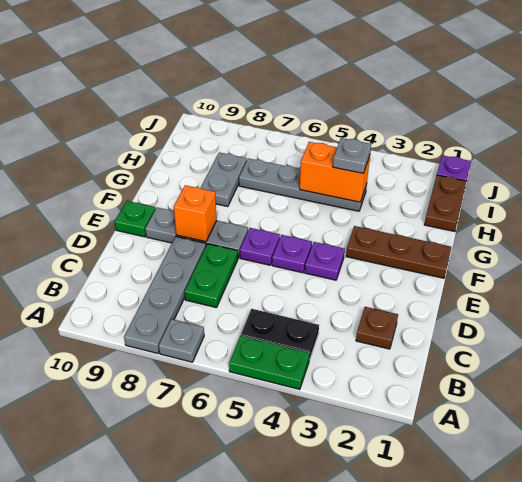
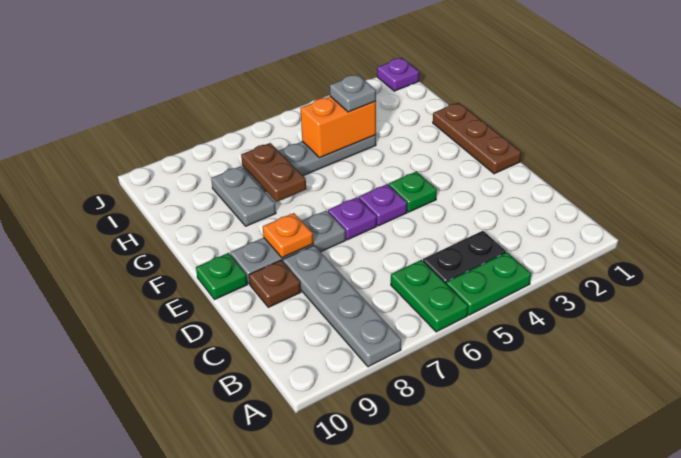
grey 1x1 plate [159,319,204,362] -> none
brown 1x1 plate [356,307,398,349] -> brown 1x1 plate moved to [249,260,301,307]
green 1x2 plate [184,244,238,308] -> green 1x2 plate moved to [391,260,468,332]
purple 1x1 plate [305,242,345,280] -> green 1x1 plate [389,171,437,212]
orange 1x1 brick [174,185,217,242] -> orange 1x1 plate [263,213,313,258]
brown 1x3 plate [346,226,451,278] -> brown 1x3 plate turned to [433,103,521,174]
brown 1x2 plate [424,175,466,232] -> brown 1x2 plate moved to [241,143,306,202]

